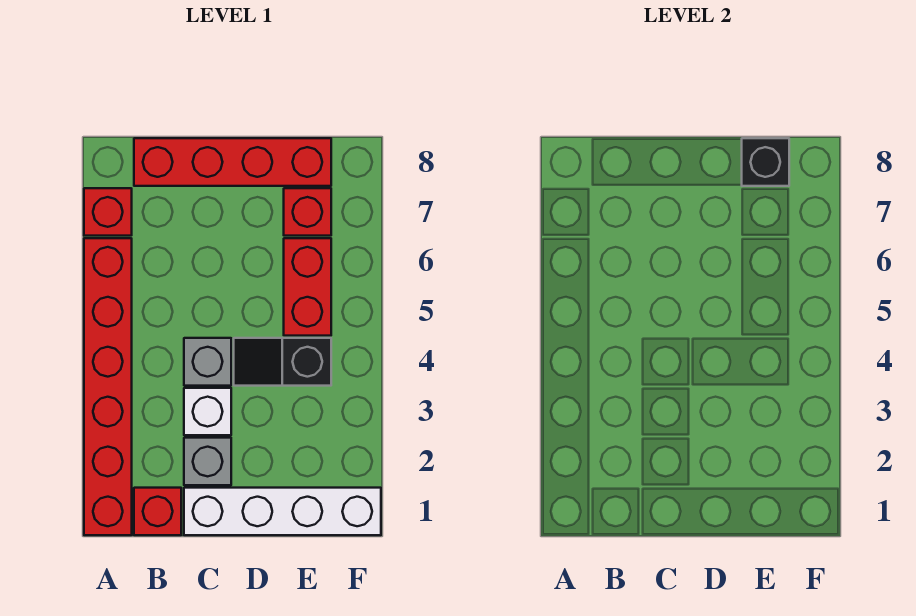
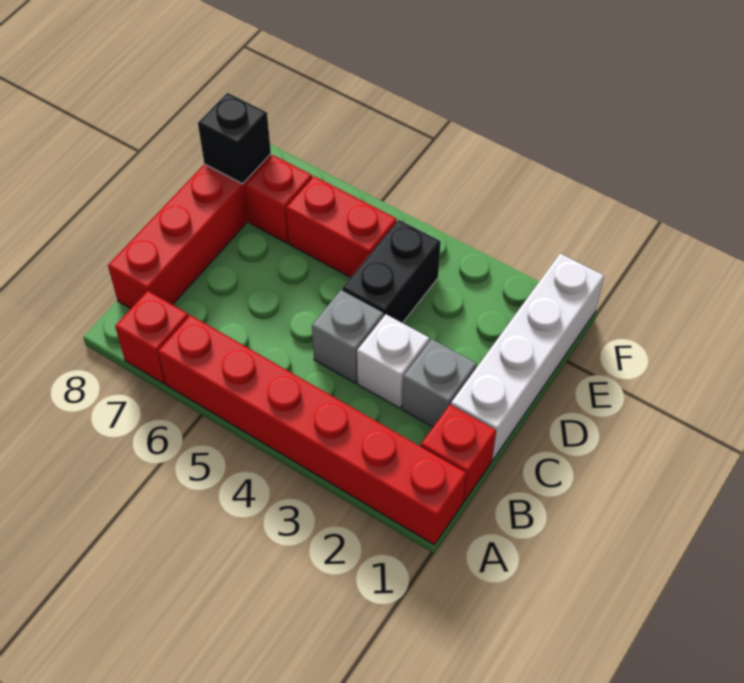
black 1x2 slope [234,338,331,386] -> black 1x2 brick [342,220,441,323]

